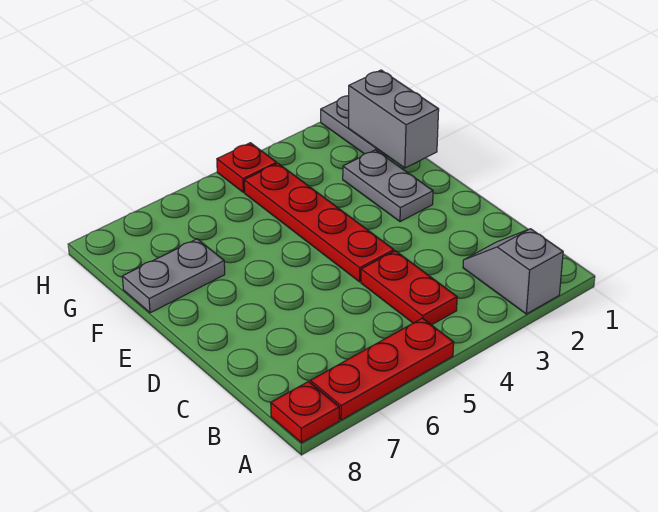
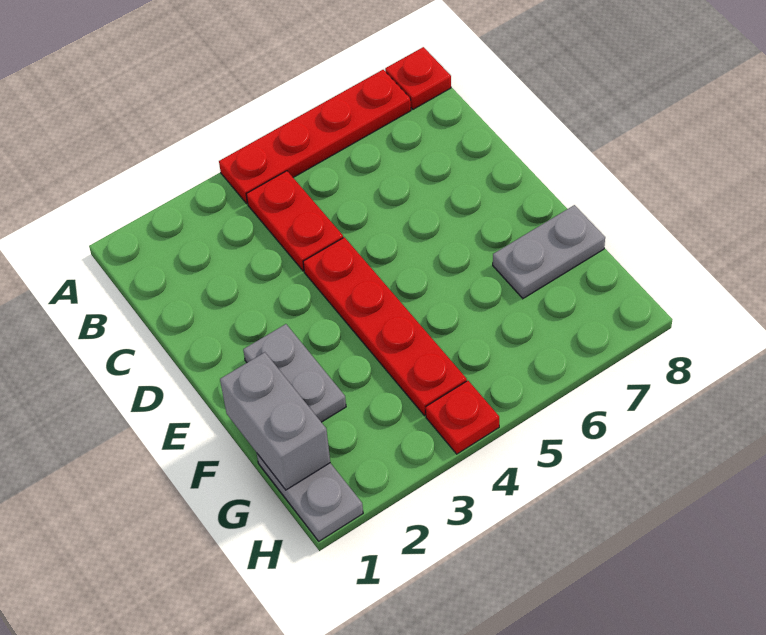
grey 1x2 slope [463,229,563,314] -> none
red 1x3 plate [310,318,454,420] -> red 1x4 plate [219,70,411,204]

